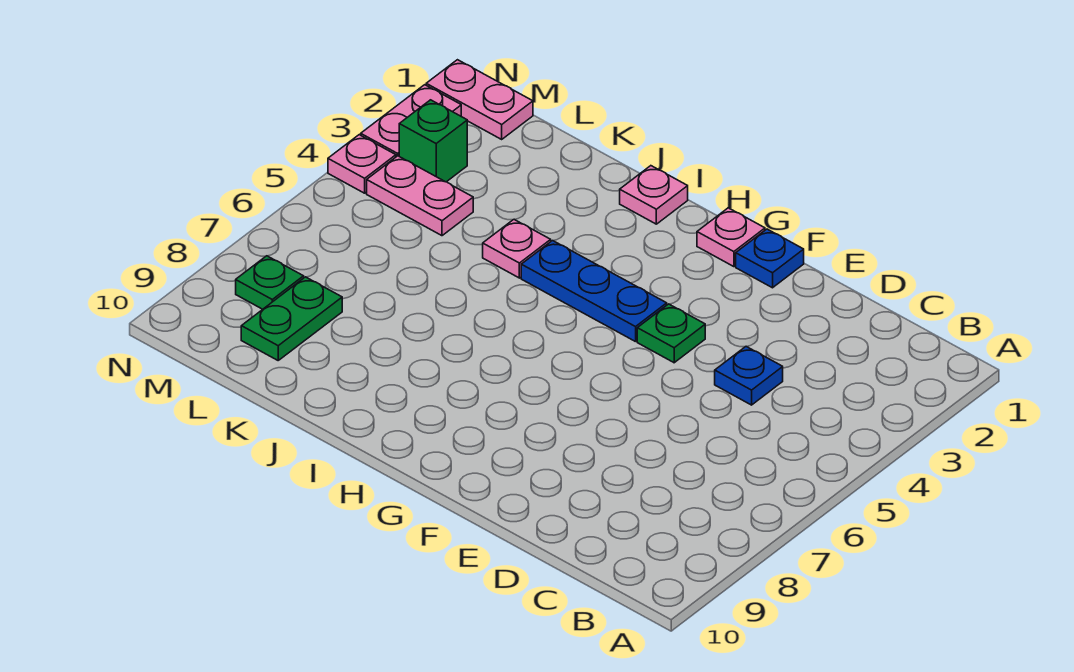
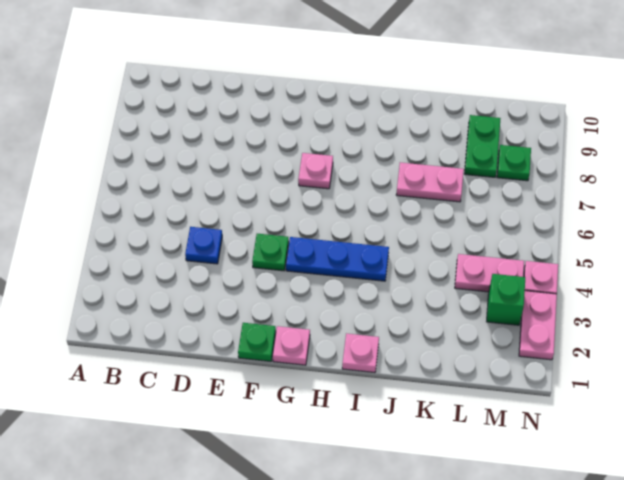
blue 1x1 plate [736,229,804,288] -> green 1x1 plate [238,323,276,361]
pink 1x1 plate [483,219,551,278] -> pink 1x1 plate moved to [298,153,333,189]
pink 1x2 plate [426,60,533,139] -> pink 1x2 plate moved to [396,163,464,202]

